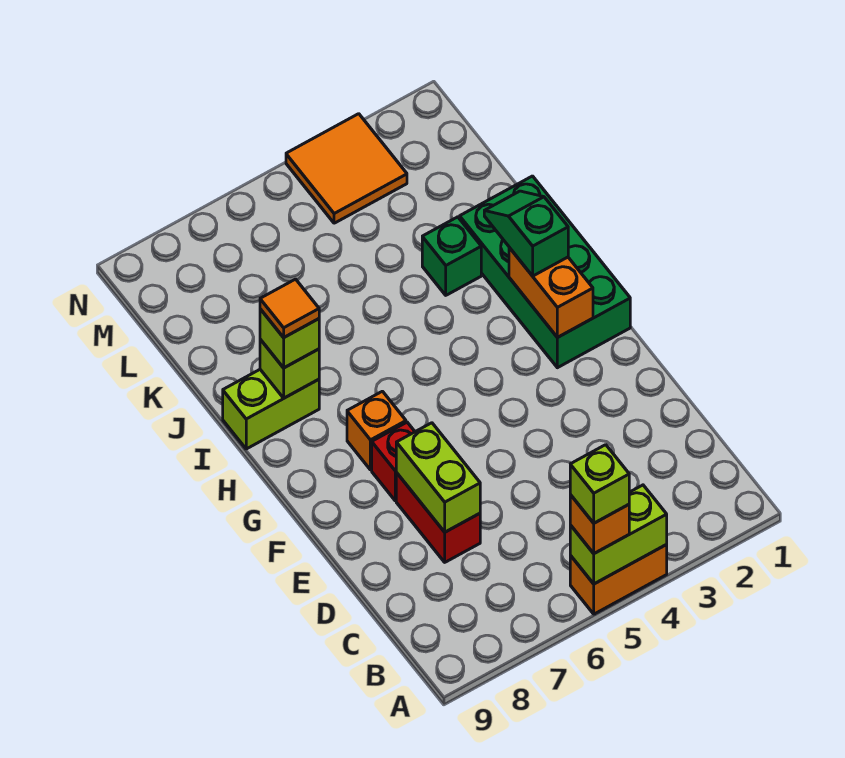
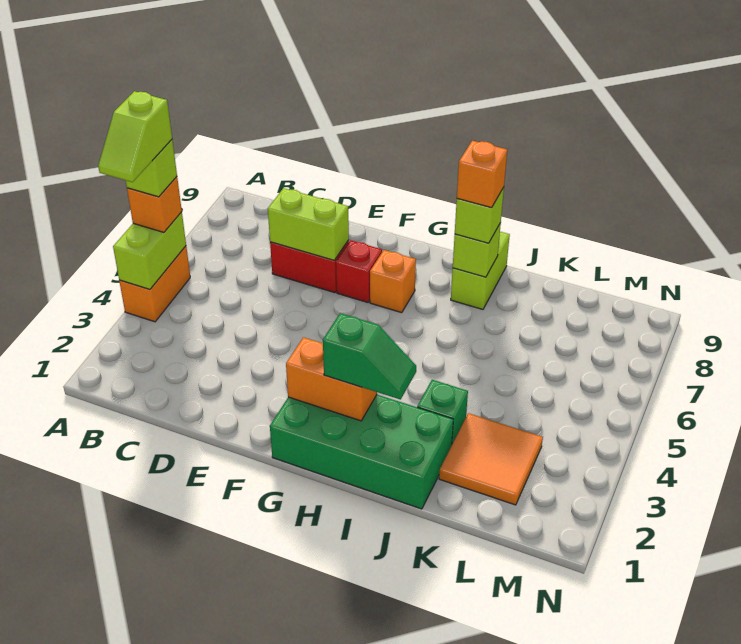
none -> lime 1x2 slope [98,91,172,182]
orange 1x1 tile [260,279,319,338] -> orange 1x1 brick [457,141,507,208]
orange 2x2 tile [286,114,407,223] -> orange 2x2 tile moved to [439,413,543,505]

